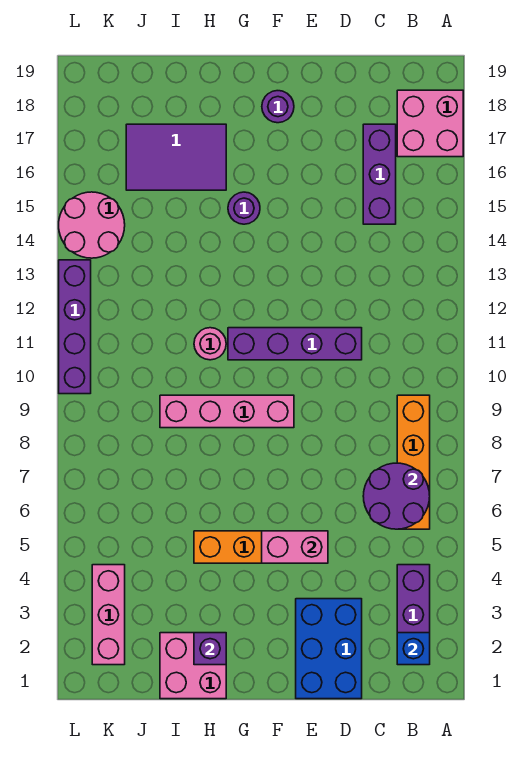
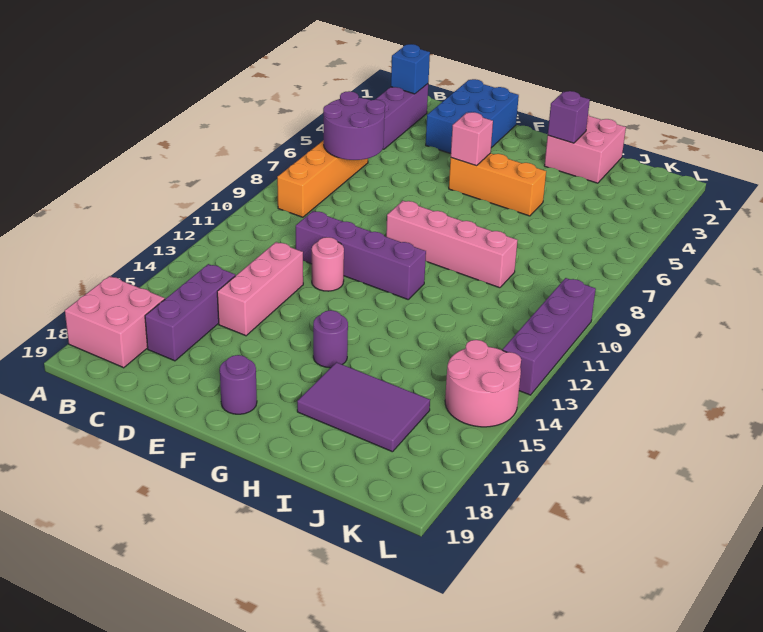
pink 1x2 brick [262,531,328,563] -> pink 1x1 brick [451,112,493,166]
pink 1x1 round brick [194,328,226,360] -> pink 1x1 round brick moved to [312,237,344,291]
pink 1x3 brick [92,565,125,665] -> pink 1x3 brick moved to [217,242,303,336]

